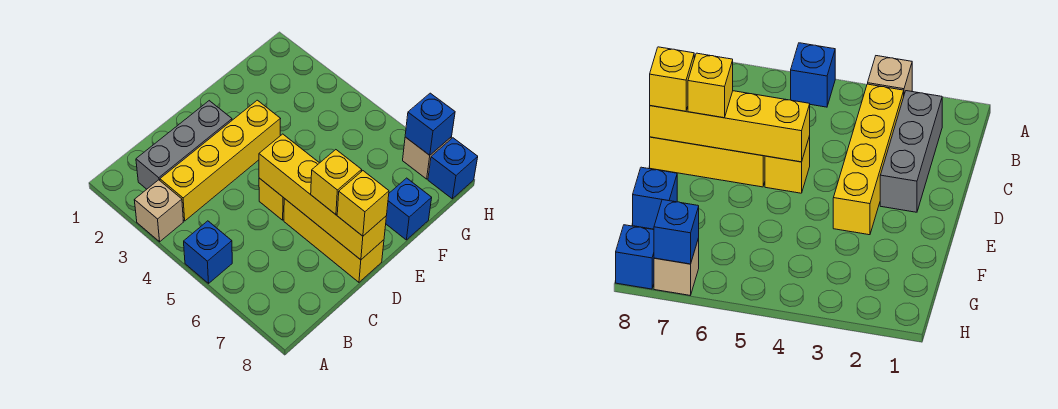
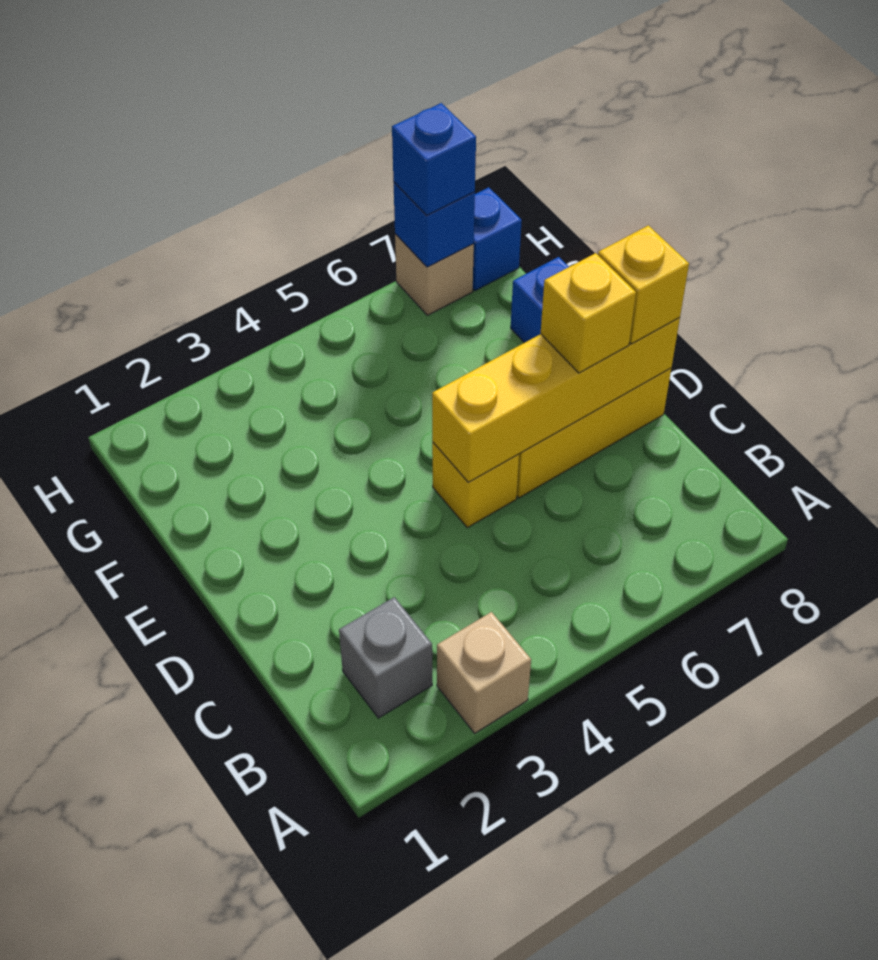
blue 1x1 brick [184,221,232,283] -> blue 1x1 brick moved to [392,103,476,216]
grey 1x3 brick [136,101,232,189] -> grey 1x1 brick [339,597,432,718]
yellow 1x4 brick [160,100,280,221] -> none

